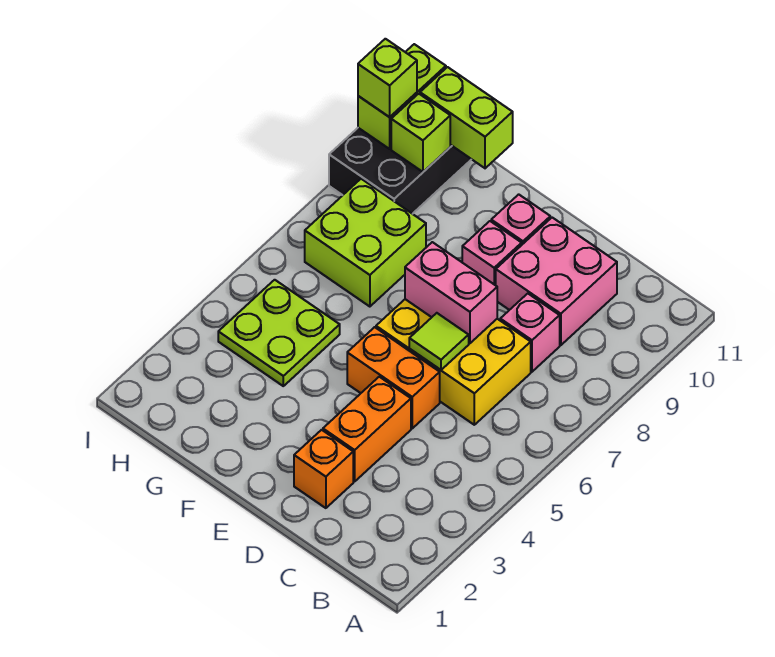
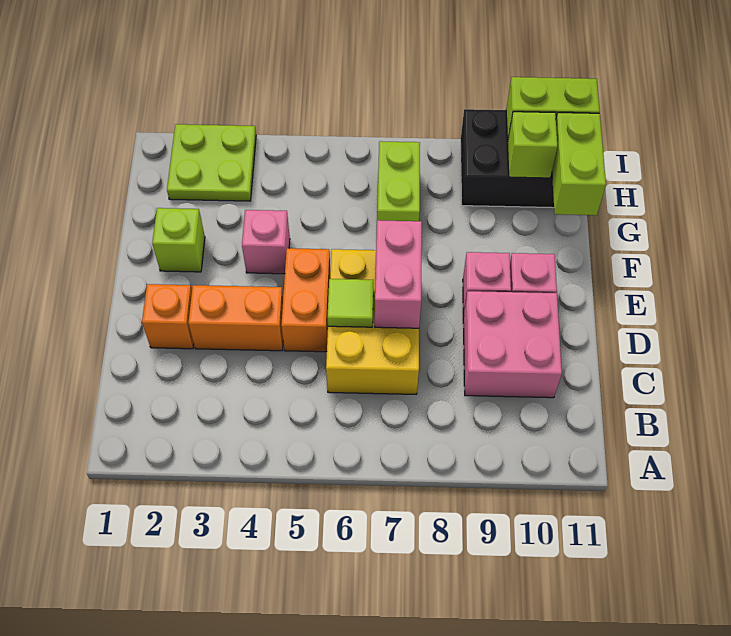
pink 1x1 brick [500,294,560,372] -> pink 1x1 brick moved to [242,210,290,274]
lime 2x2 plate [218,280,340,386] -> lime 2x2 plate moved to [167,124,256,201]
lime 2x2 brick [305,179,426,307] -> lime 1x2 brick [377,141,420,221]
lime 1x1 brick [358,39,417,117] -> lime 1x1 brick moved to [152,208,205,272]

